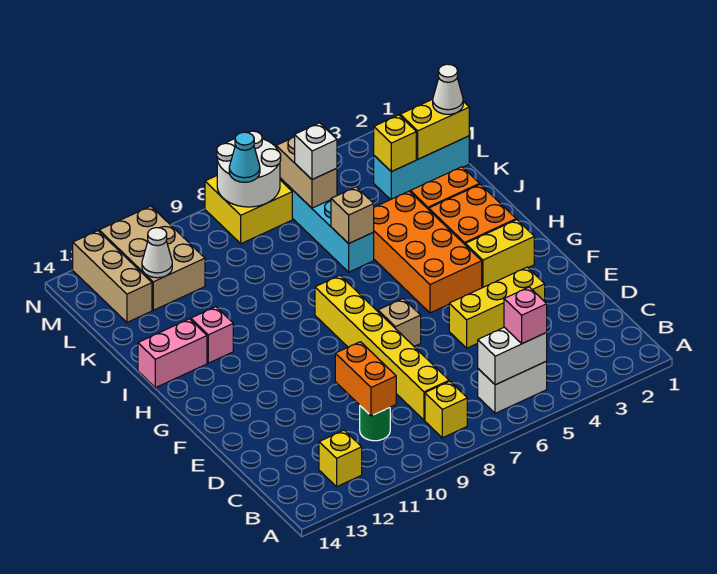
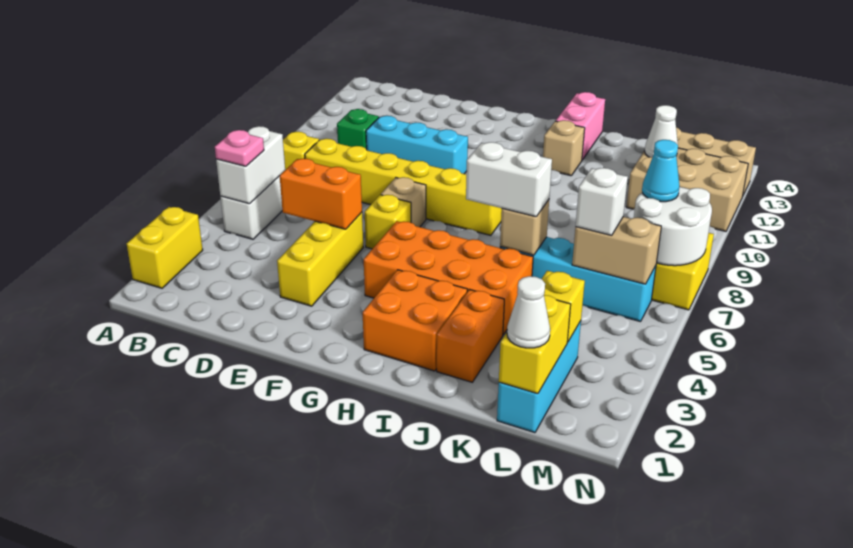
pink 1x1 brick [504,287,547,344] -> pink 1x1 plate [215,130,264,166]
yellow 1x1 brick [319,430,362,487] -> yellow 1x1 brick moved to [365,195,411,249]
green 1x1 round brick [360,406,390,441] -> green 1x1 brick [337,109,379,150]
orange 1x2 brick [335,342,396,416] -> orange 1x2 brick moved to [280,158,362,229]
none -> cyan 1x3 brick [366,116,468,174]
yellow 1x2 brick [465,220,534,288] -> yellow 1x2 brick moved to [127,207,203,288]
none -> white 1x2 brick [466,142,552,217]
pink 1x1 brick [191,307,233,363] -> tan 1x1 brick [543,120,585,176]

